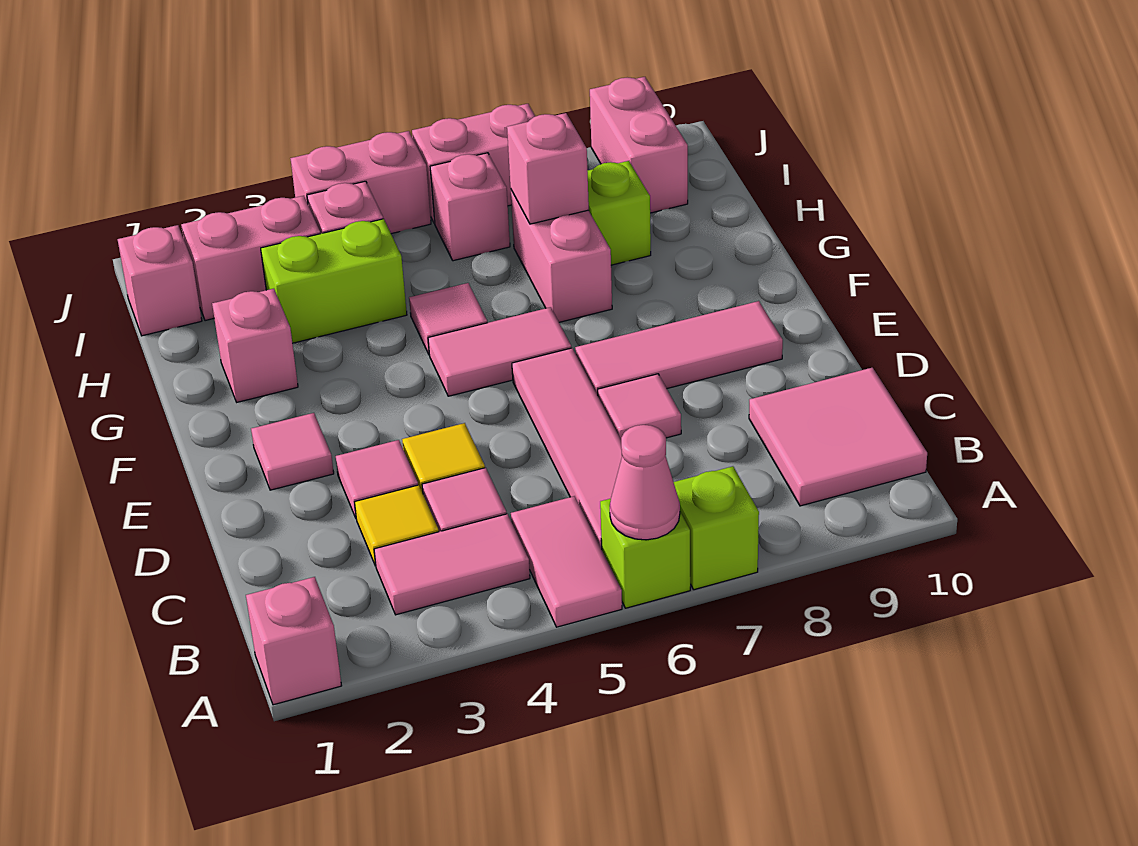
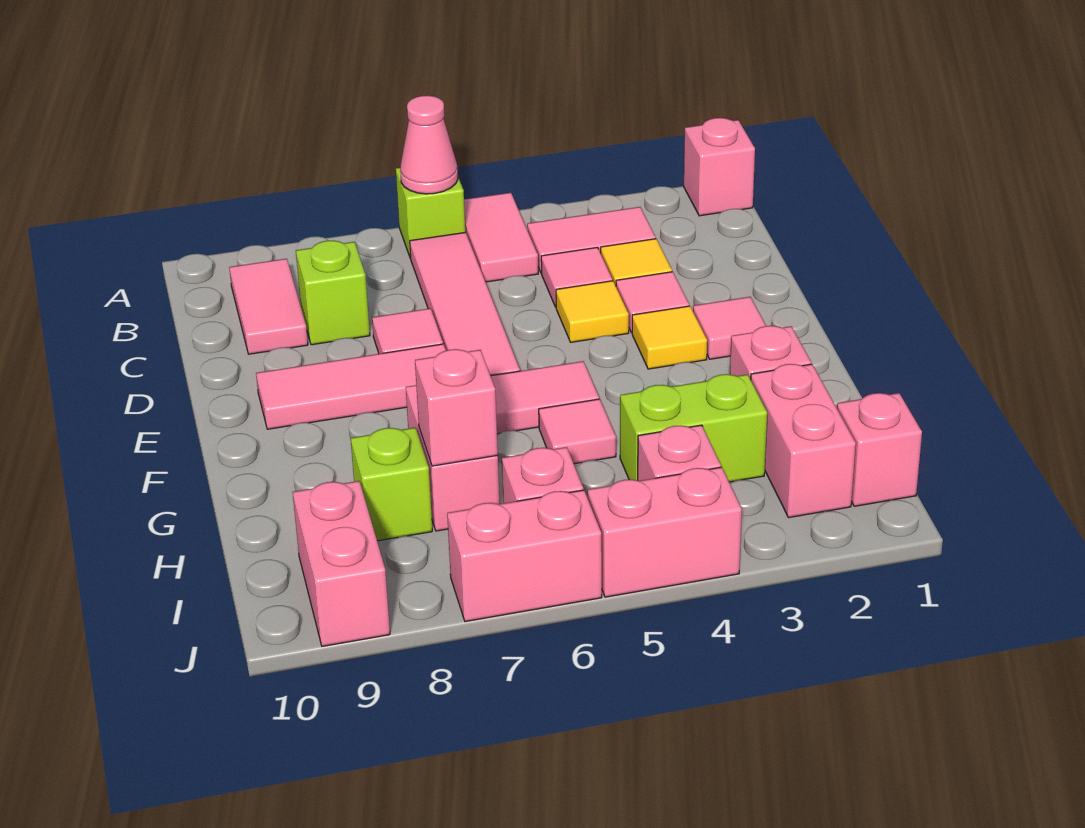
lime 1x1 brick [674,466,759,590] -> lime 1x1 brick moved to [296,240,370,345]
pink 2x2 tile [749,368,927,506] -> pink 1x2 tile [229,259,308,354]
none -> yellow 1x1 tile [632,306,707,369]
pink 1x2 brick [181,196,320,321] -> pink 1x2 brick turned to [751,364,856,518]

